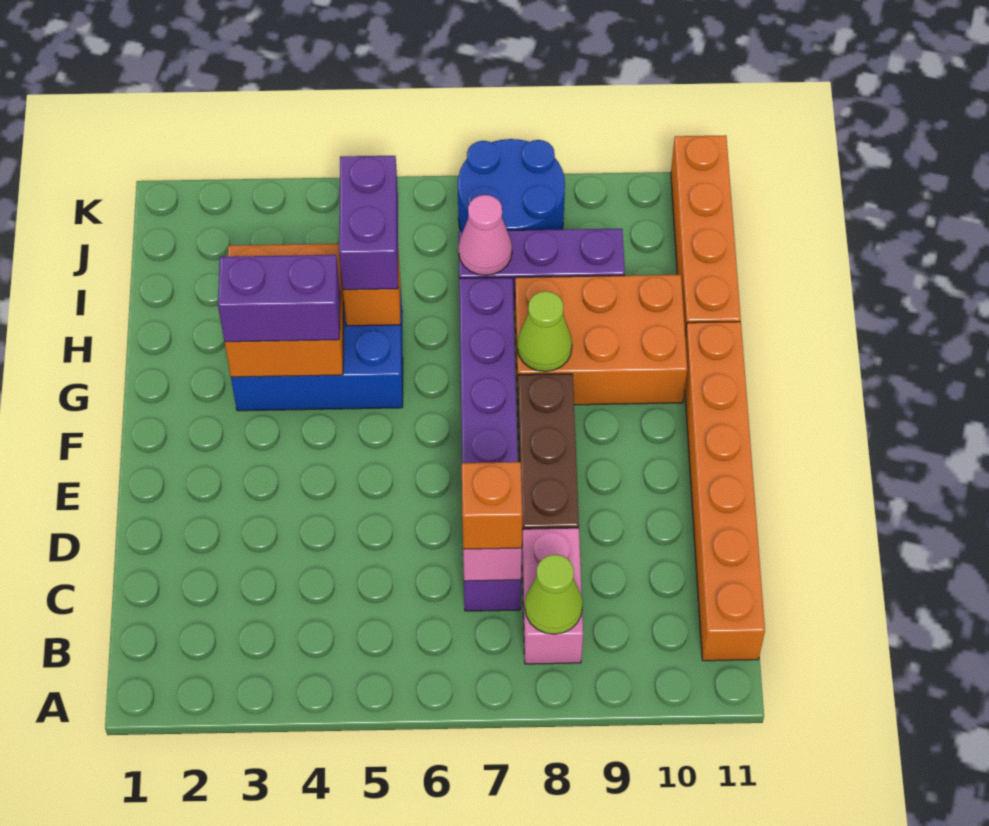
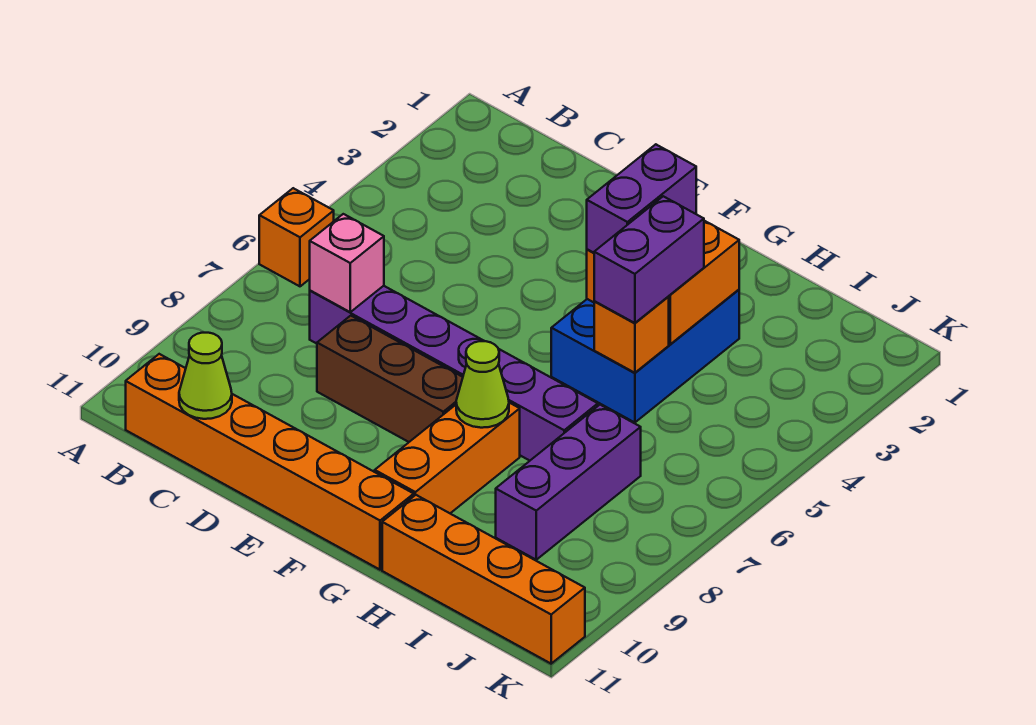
pink 1x2 brick [522,528,583,664] -> none
lime 1x1 cone [525,555,583,634] -> lime 1x1 cone moved to [179,333,232,419]
orange 1x1 brick [462,462,522,549] -> orange 1x1 brick moved to [259,188,334,286]
orange 2x3 brick [515,275,687,405] -> orange 1x3 brick [375,403,520,513]
purple 1x2 brick [339,156,398,290] -> purple 1x2 brick turned to [594,196,704,323]
pink 1x1 cone [459,195,512,275] -> none
blue 2x2 round brick [458,139,565,231] -> none

